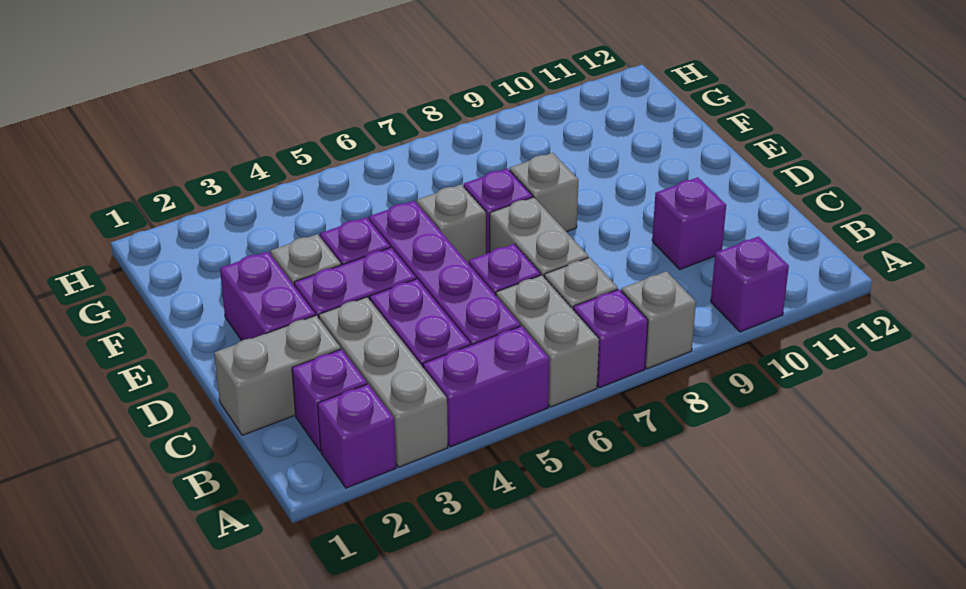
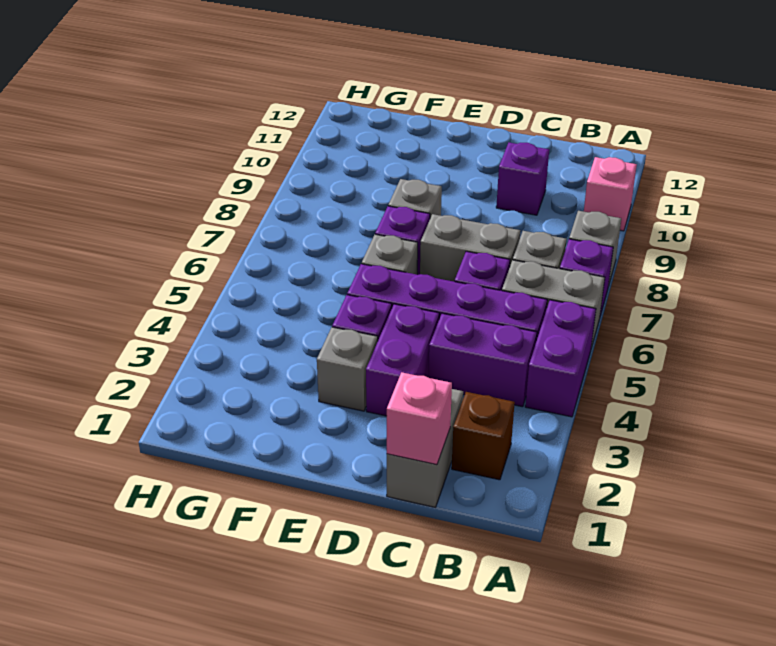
purple 1x1 brick [318,384,396,488] -> none
grey 1x3 brick [319,297,448,467] -> none
purple 1x1 brick [711,236,789,332] -> pink 1x1 brick [584,157,637,231]
purple 1x1 brick [292,349,367,451] -> brown 1x1 brick [452,392,515,480]
none -> pink 1x1 brick [387,372,452,465]
purple 1x2 brick [220,251,315,340] -> none

